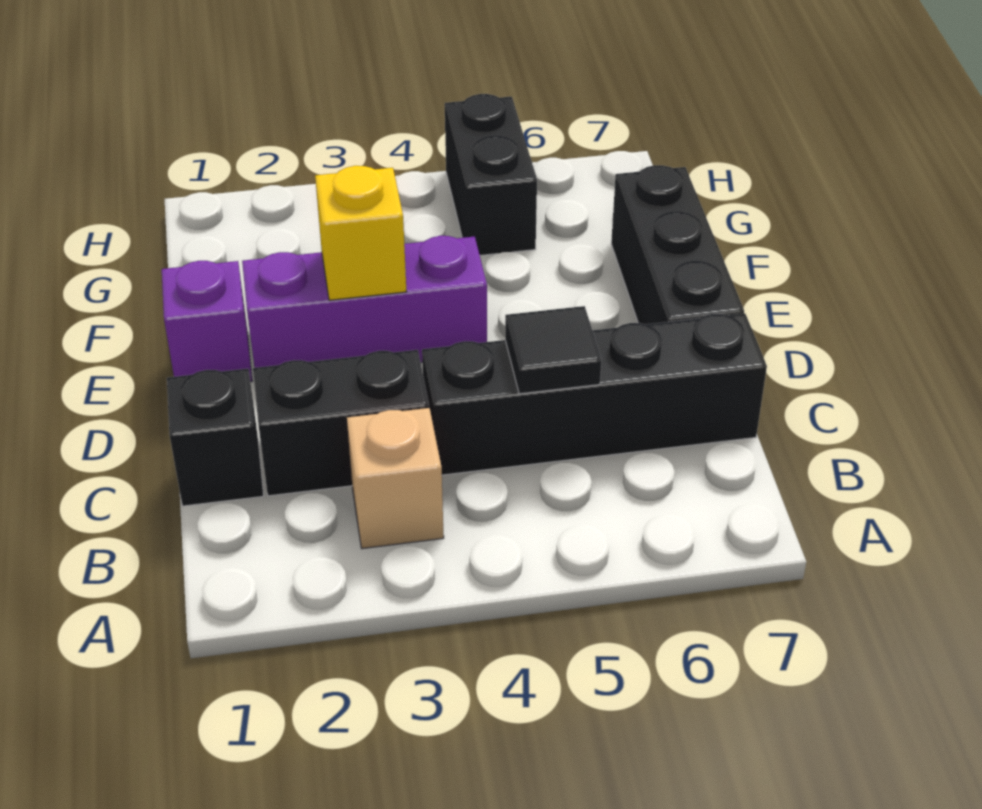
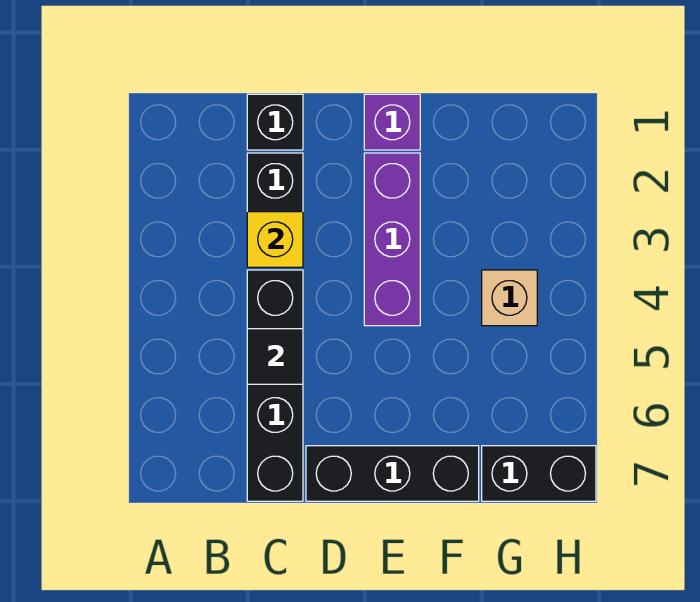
tan 1x1 brick [347,408,444,549] -> tan 1x1 brick moved to [482,270,537,326]
yellow 1x1 brick [315,166,406,300] -> yellow 1x1 brick moved to [247,212,303,267]
black 1x2 brick [445,94,537,255] -> black 1x2 brick moved to [482,446,596,501]

